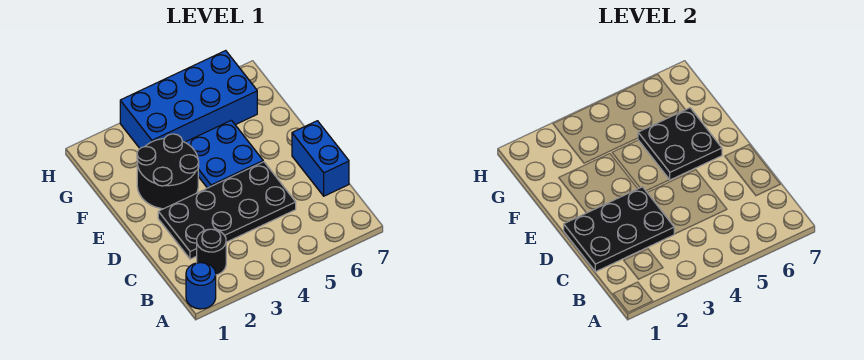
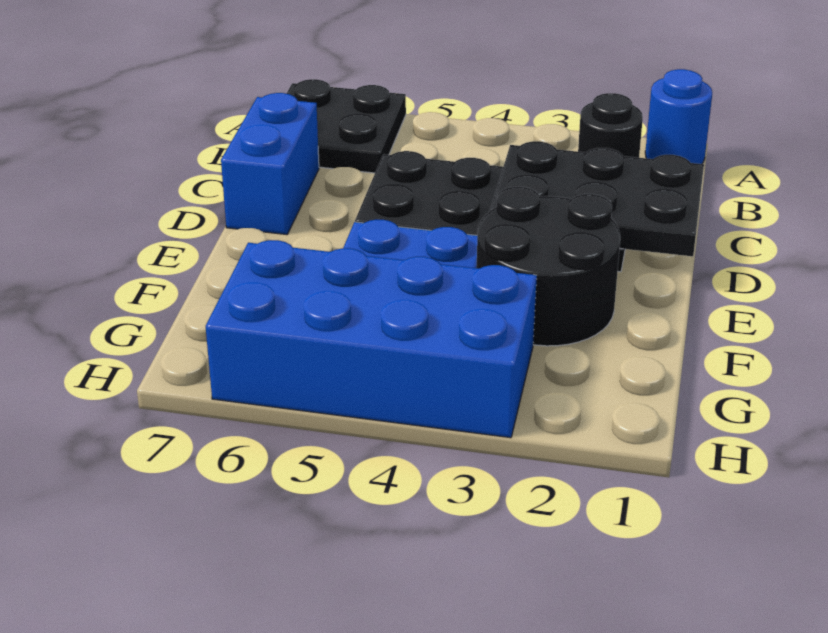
black 2x2 plate [638,108,722,180] -> black 2x2 plate moved to [286,79,406,173]

